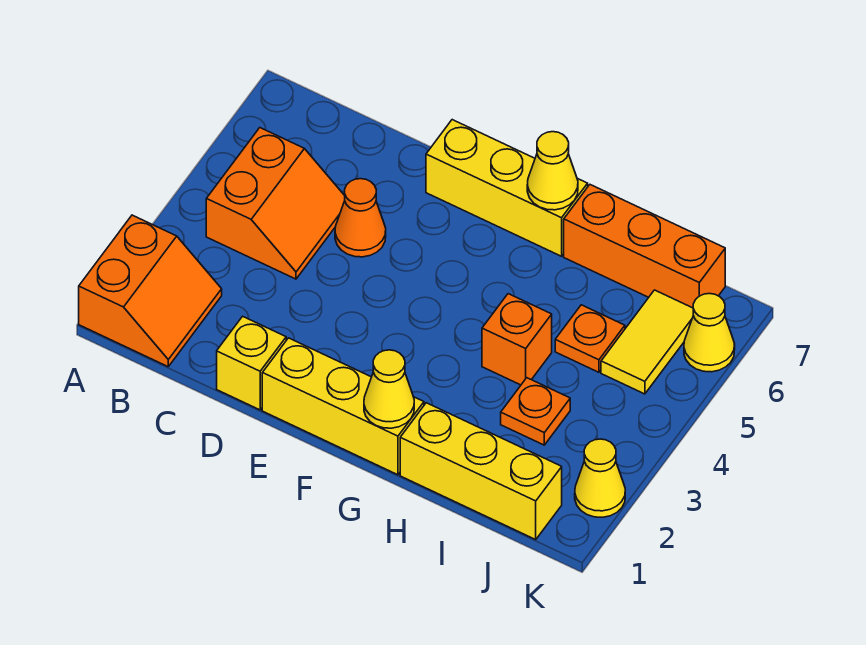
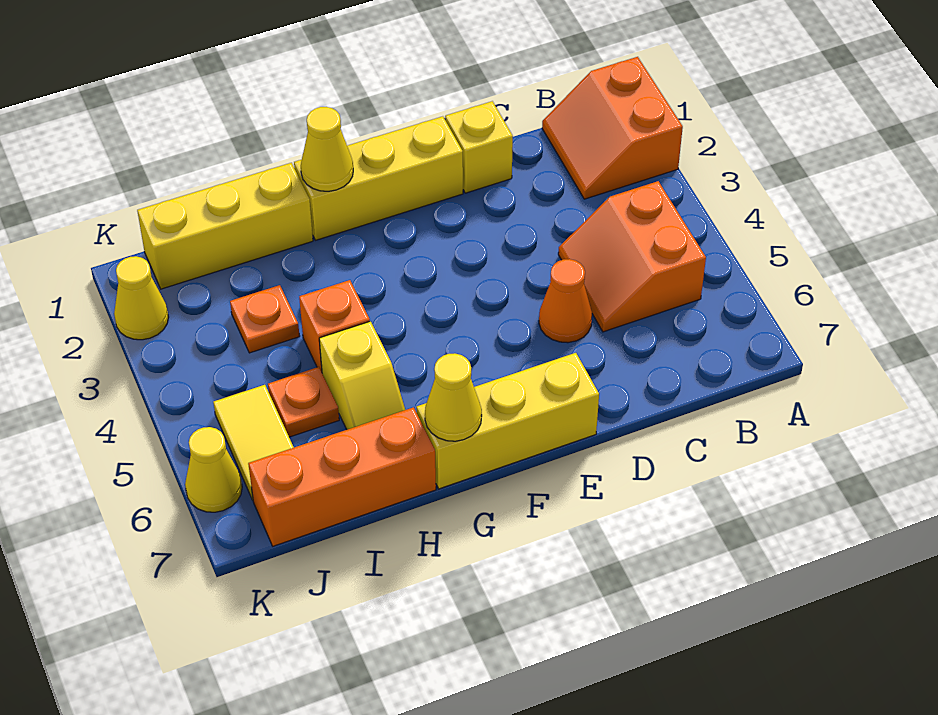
none -> yellow 1x2 slope [319,321,405,430]

